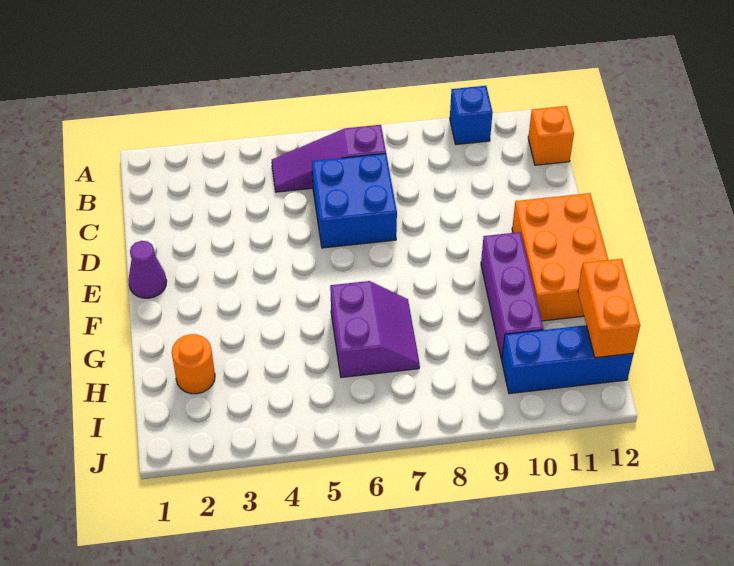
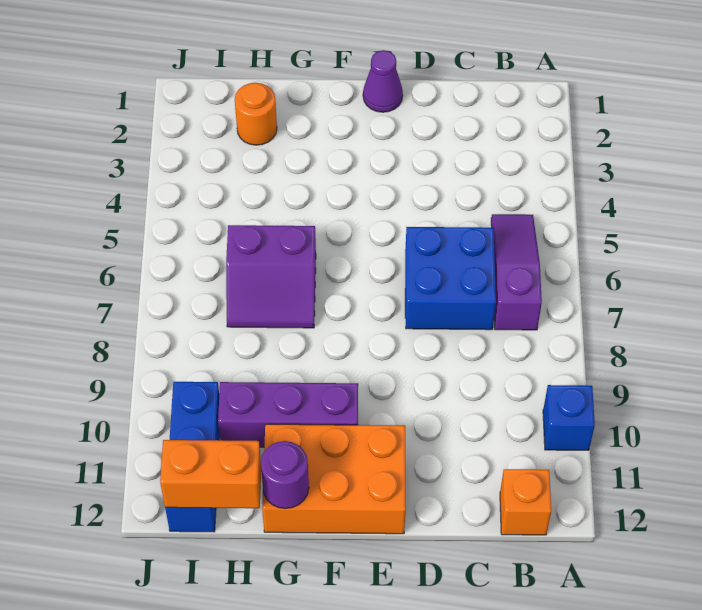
none -> purple 1x1 round brick [261,441,309,509]

